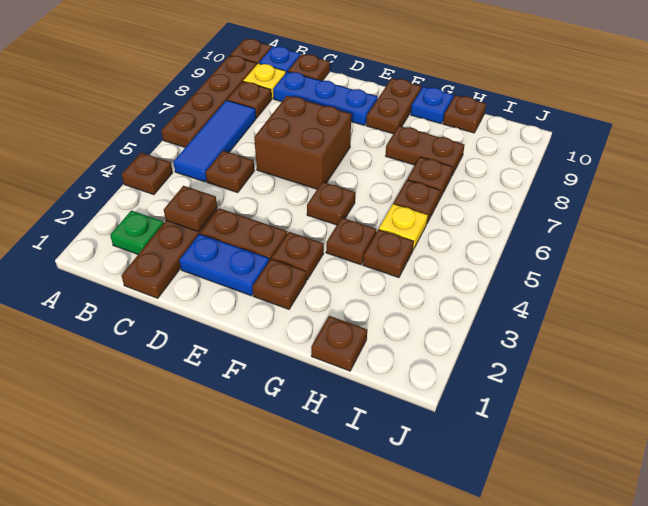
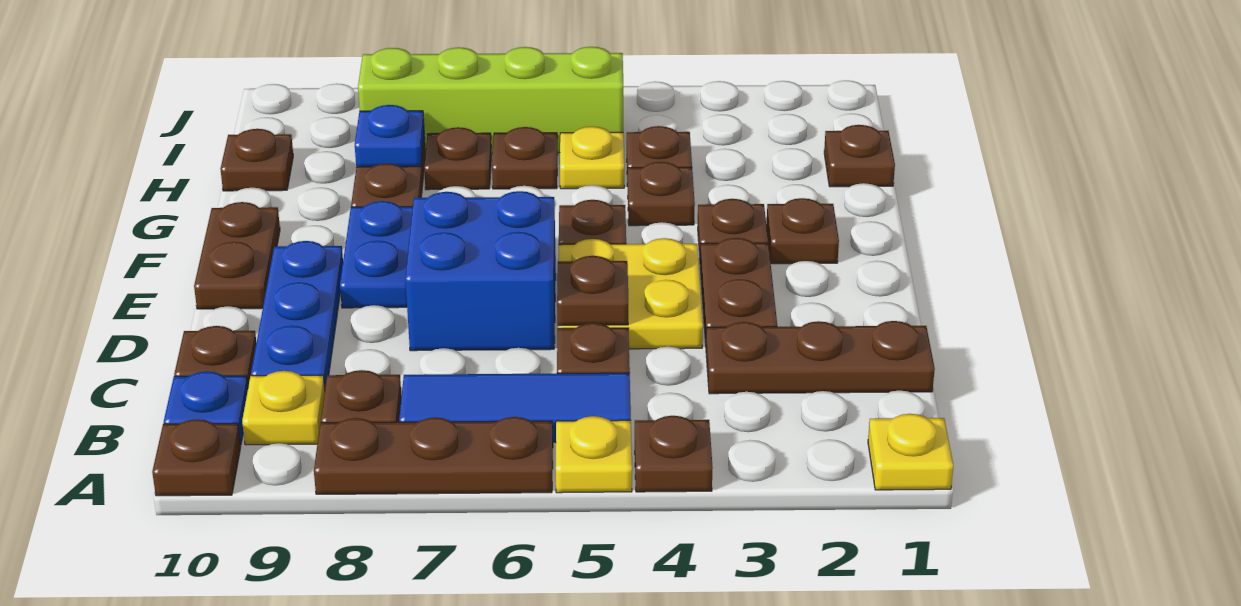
none -> yellow 1x1 plate [868,414,953,490]
none -> yellow 1x1 plate [555,416,632,493]
brown 1x4 plate [161,56,257,147] -> brown 1x3 plate [314,417,553,494]
green 1x1 plate [110,210,164,254] -> none
brown 1x1 plate [164,186,217,232] -> brown 1x1 plate moved to [557,256,628,326]
blue 1x2 plate [179,234,269,296] -> blue 1x2 plate moved to [340,201,413,308]
none -> yellow 2x2 plate [558,238,703,349]
brown 2x2 brick [254,96,351,189] -> blue 2x2 brick [405,191,556,351]
brown 1x2 plate [366,78,421,134] -> brown 1x2 plate turned to [194,202,280,309]
blue 1x1 plate [411,87,453,124] -> blue 1x1 plate moved to [355,105,424,167]
none -> lime 1x4 brick [358,47,623,153]

